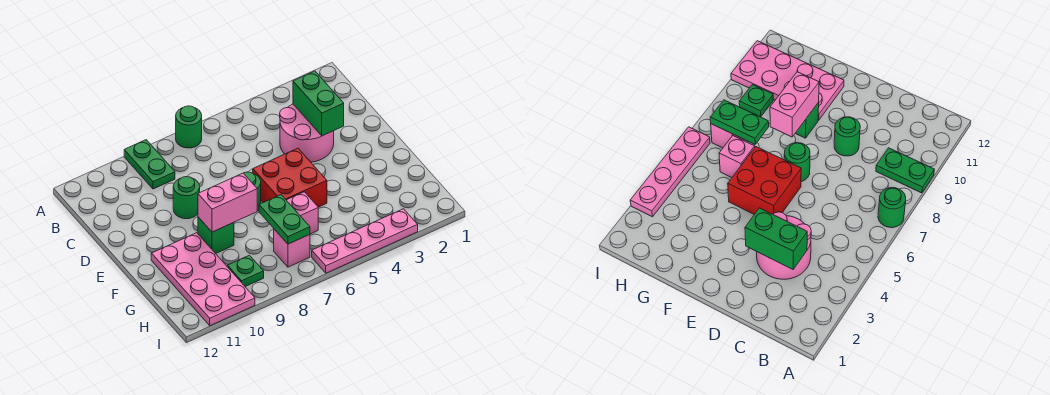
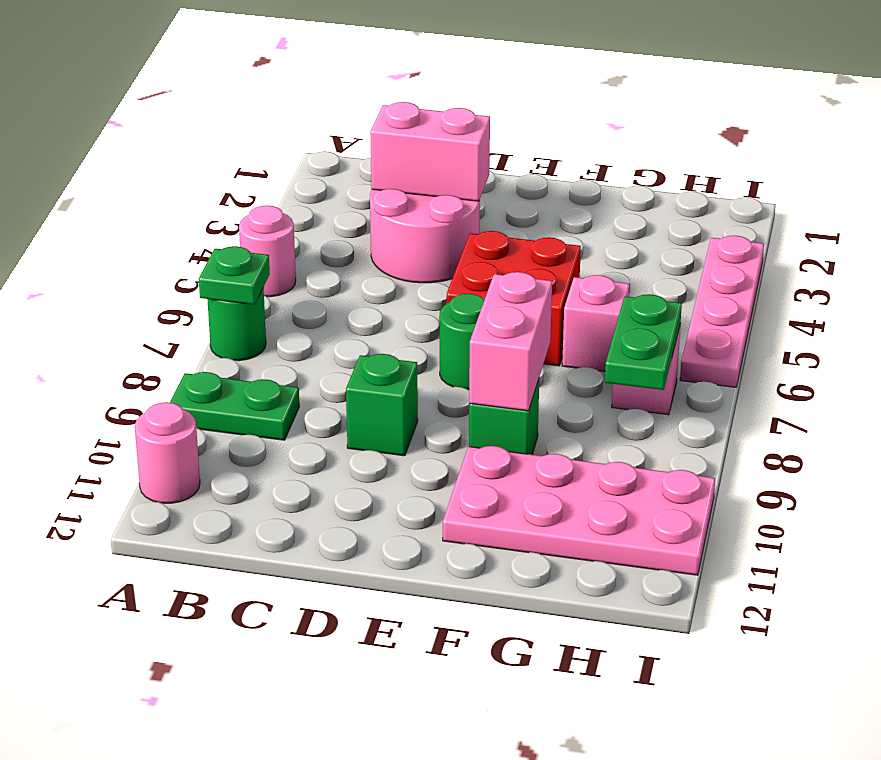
none -> pink 1x1 round brick [239,205,296,297]
none -> pink 1x1 round brick [135,402,200,503]
green 1x2 brick [293,71,344,136] -> pink 1x2 brick [370,102,490,201]
green 1x1 round brick [173,177,200,219] -> green 1x1 brick [346,354,418,456]
green 1x2 plate [259,195,310,244] -> green 1x2 plate turned to [605,294,682,390]
green 1x1 plate [227,255,264,287] -> green 1x1 plate moved to [199,246,270,305]

